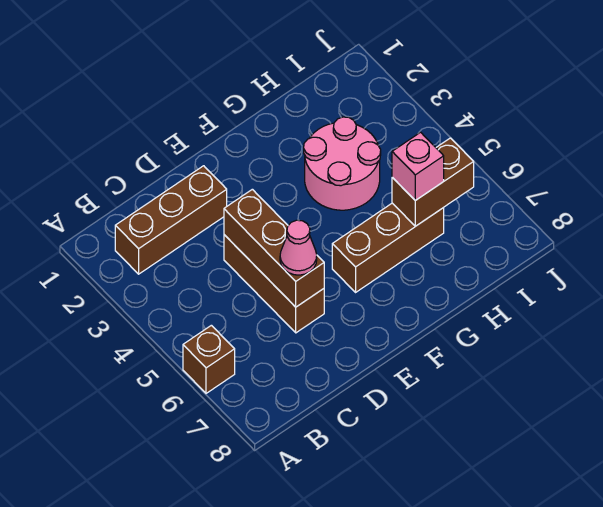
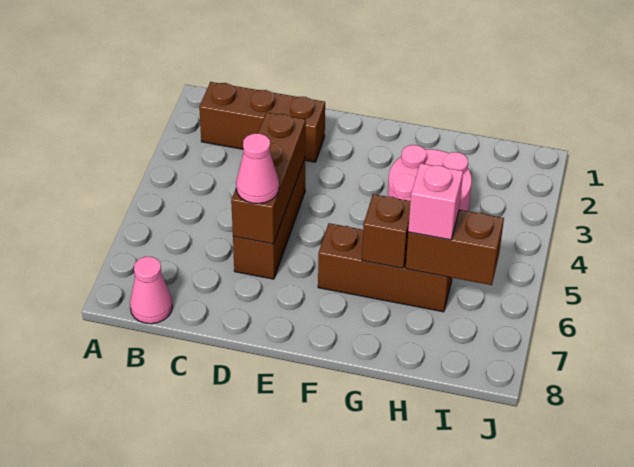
brown 1x1 brick [183,325,235,393] -> brown 1x1 brick moved to [362,194,411,268]
none -> pink 1x1 cone [130,257,172,324]

